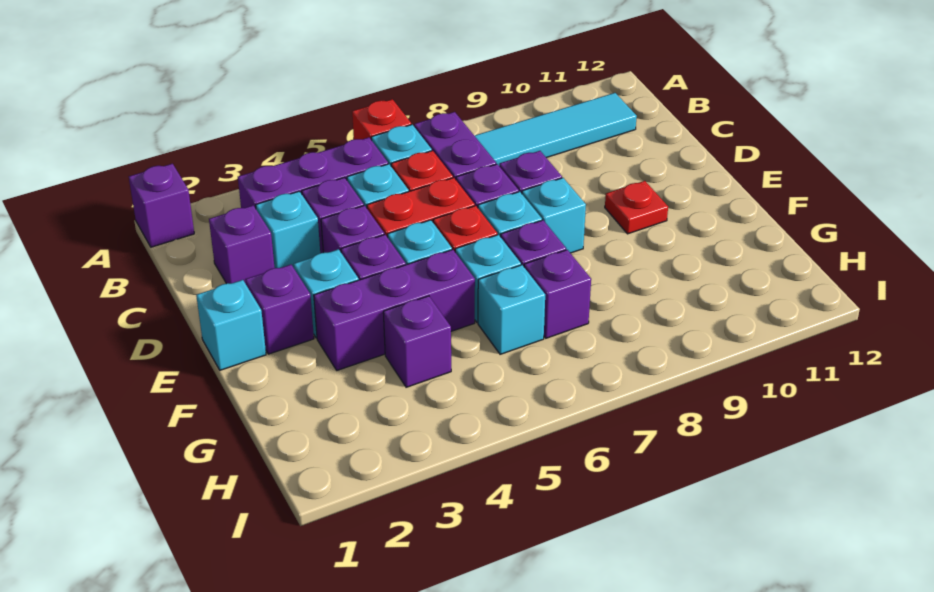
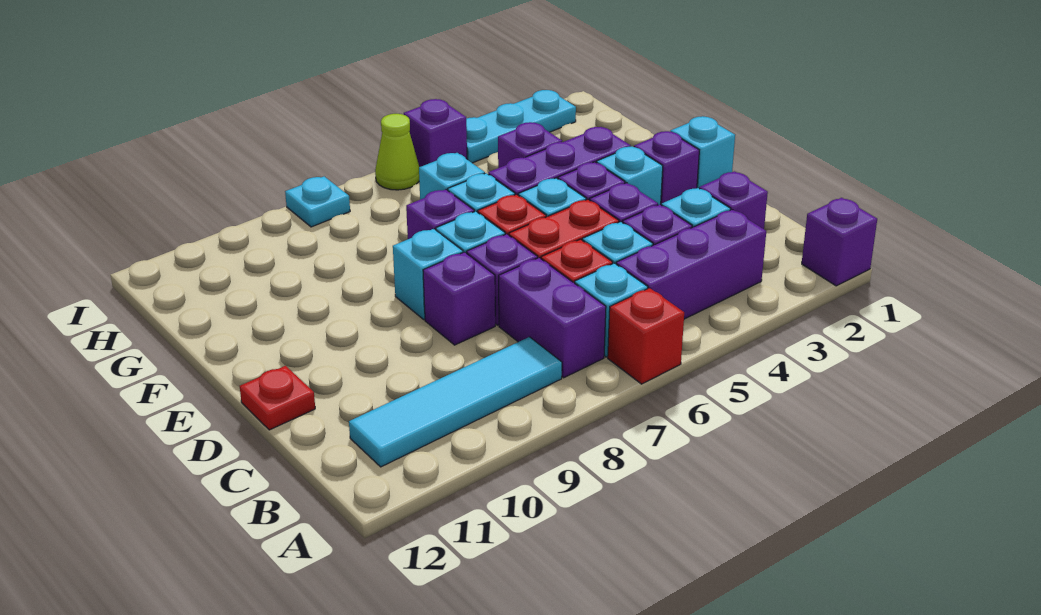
red 1x1 plate [605,181,668,234] -> red 1x1 plate moved to [240,366,315,430]
purple 1x1 brick [524,250,591,338] -> purple 1x1 brick moved to [404,99,467,167]
none -> cyan 1x3 plate [466,90,576,163]
none -> lime 1x1 cone [375,114,419,190]
none -> cyan 1x1 plate [285,176,350,227]

